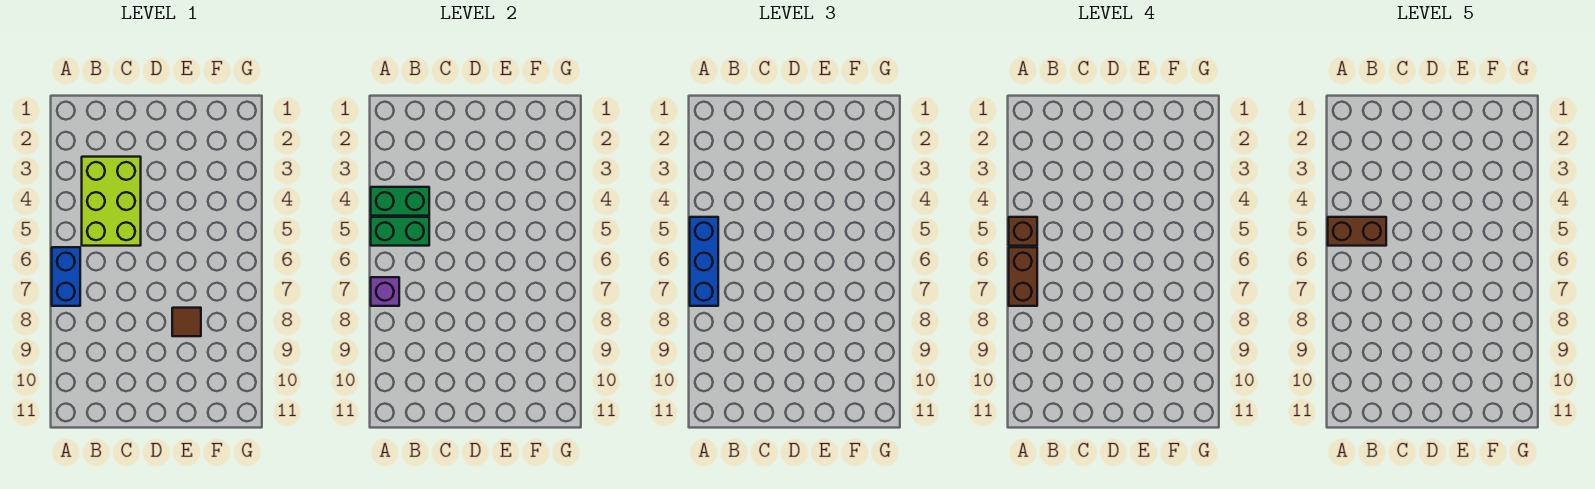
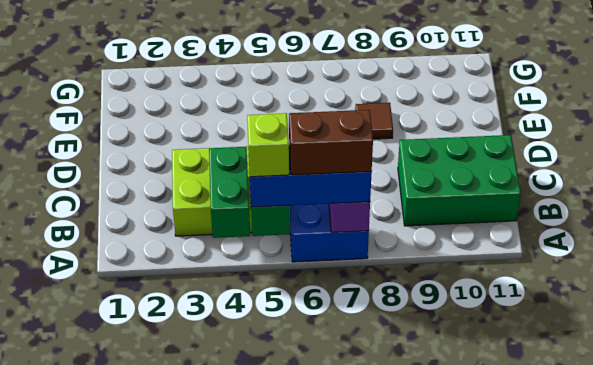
brown 1x1 brick [1009,217,1037,246] -> lime 1x1 brick [247,113,289,177]
brown 1x2 brick [1328,217,1386,246] -> none
none -> green 2x3 brick [398,135,521,226]

